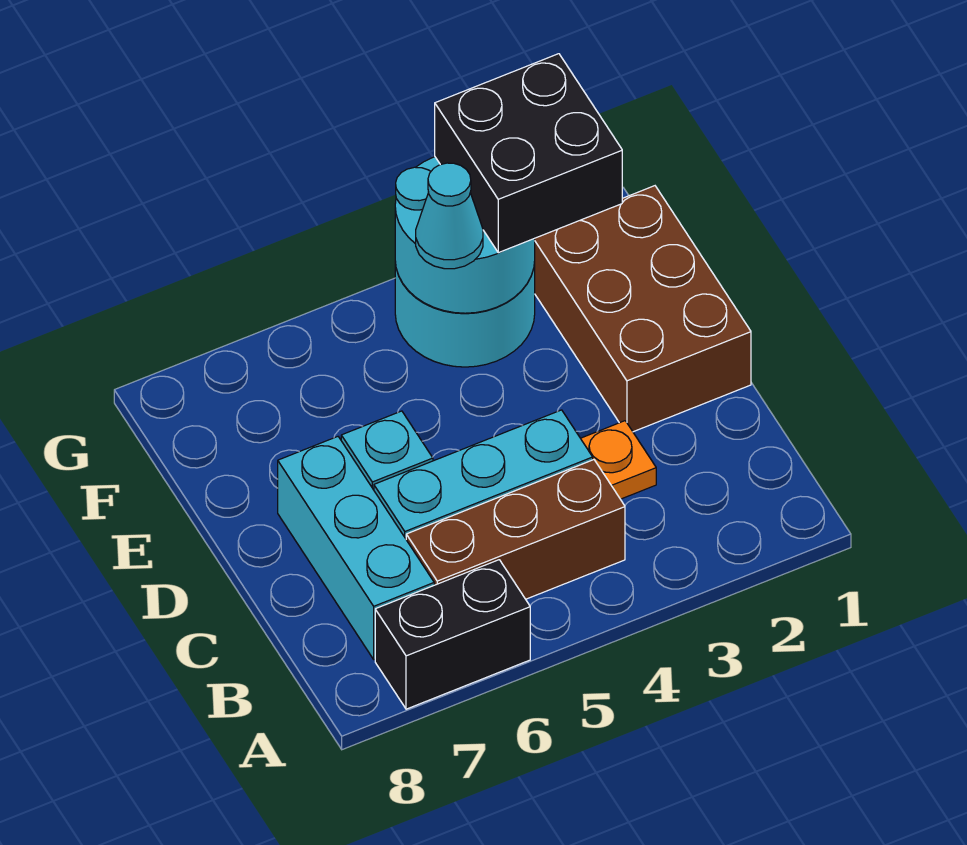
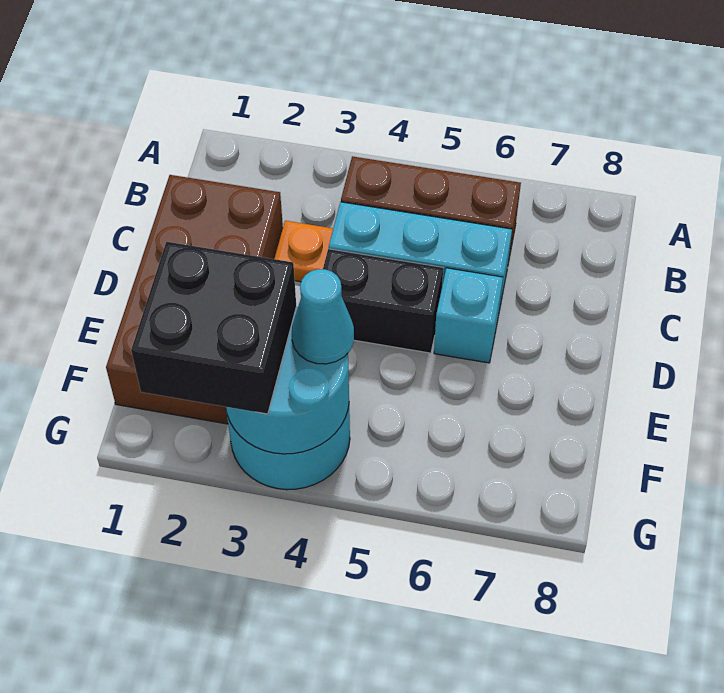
black 1x2 brick [375,560,530,709] -> black 1x2 brick moved to [323,249,443,353]
cyan 1x3 brick [278,437,434,659] -> none
brown 2x3 brick [535,186,751,432] -> brown 2x4 brick [106,175,283,424]

